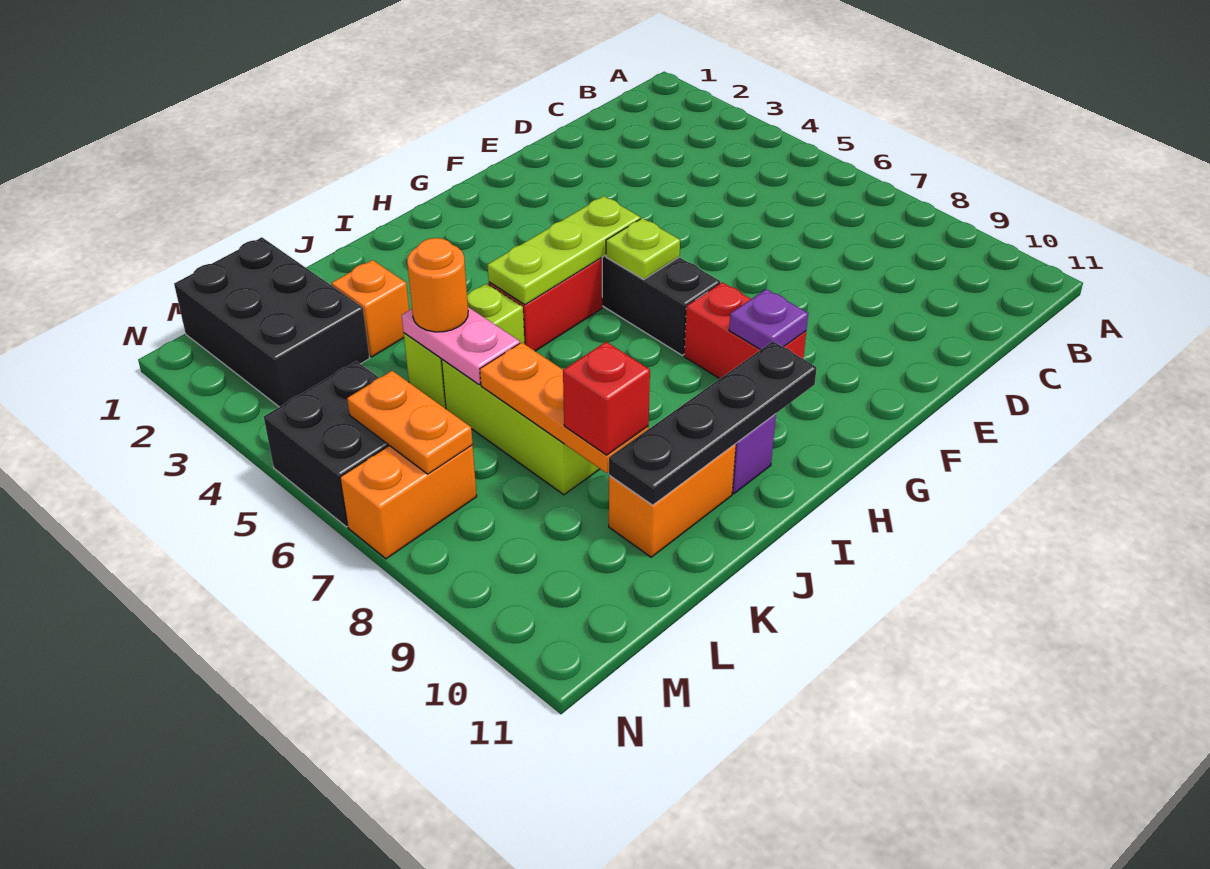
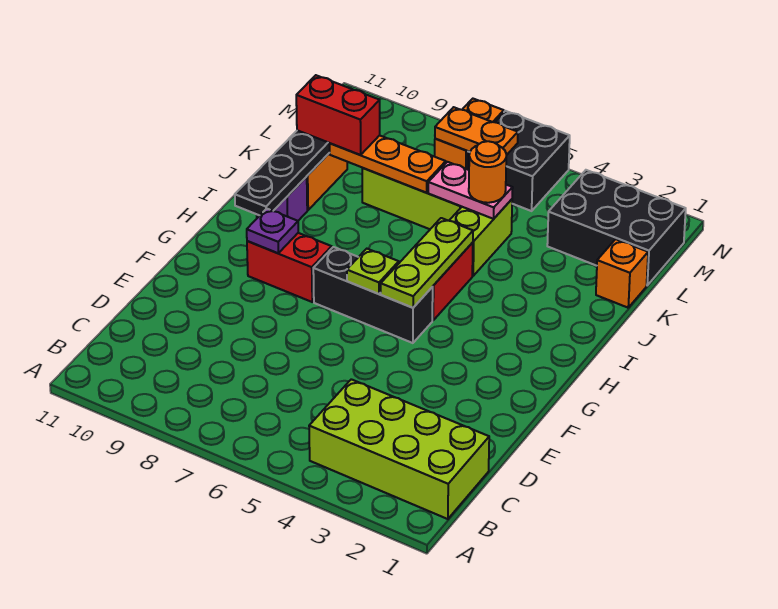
none -> lime 2x4 brick [309,379,489,519]
orange 1x1 brick [331,260,409,357] -> orange 1x1 brick moved to [596,239,648,308]
red 1x1 brick [563,342,650,455] -> red 1x2 brick [296,75,380,155]

